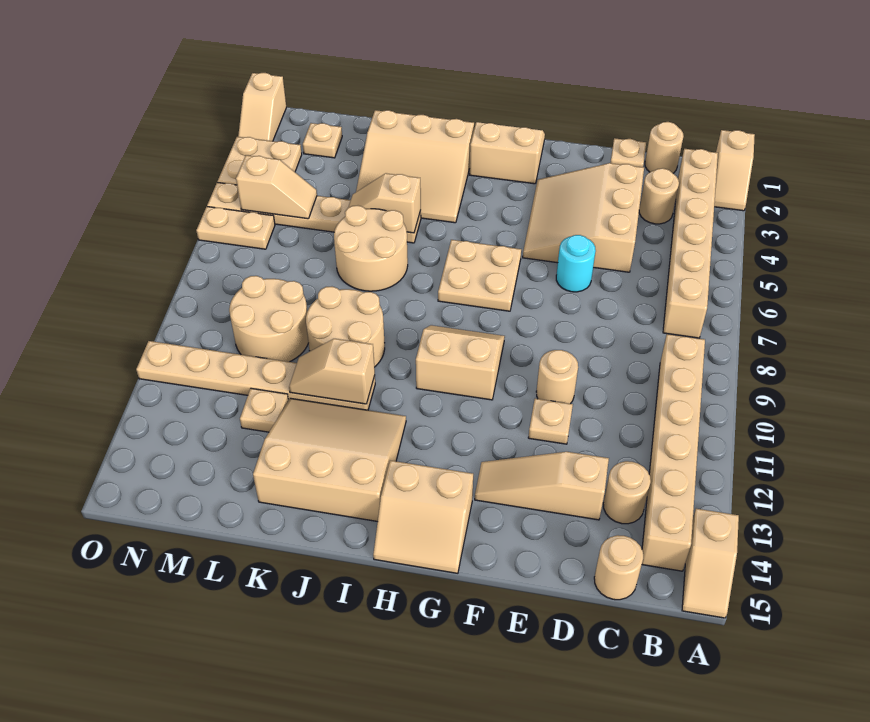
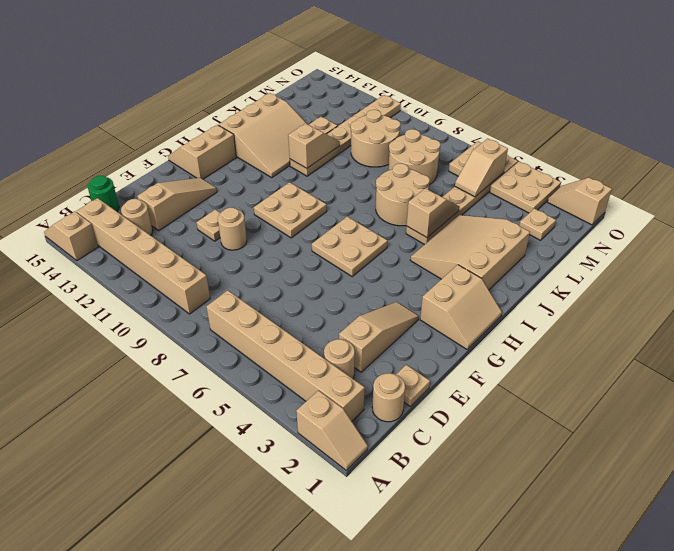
tan 1x2 slope [714,130,755,211] -> tan 1x2 slope turned to [296,391,368,471]
tan 1x1 round brick [594,535,643,600] -> green 1x1 round brick [87,176,119,211]
tan 3x3 slope [523,163,644,272] -> tan 1x3 slope [339,302,419,372]
cyan 1x1 round brick [556,235,596,292] -> none
tan 2x2 slope [416,325,505,400] -> tan 2x2 plate [254,182,327,238]
tan 2x2 round brick [306,287,385,367] -> tan 2x2 round brick moved to [389,129,440,185]

